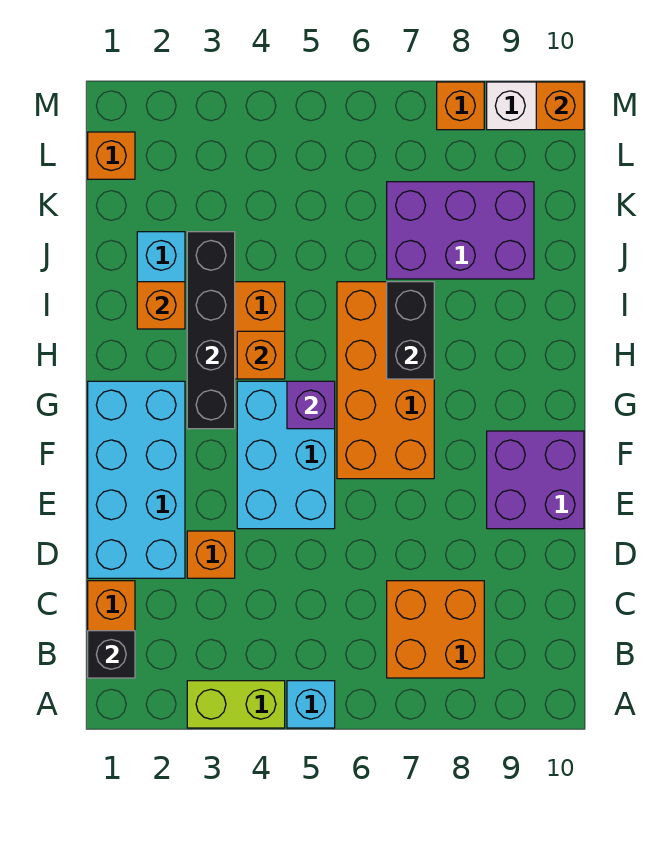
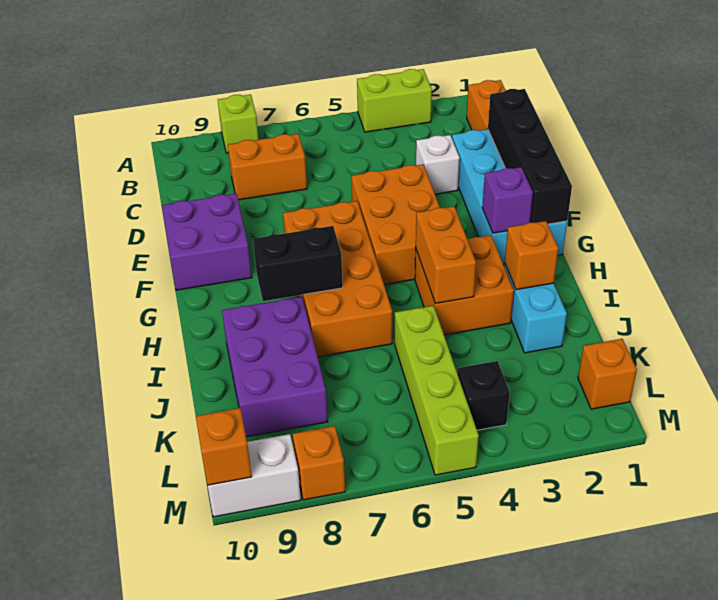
cyan 1x1 brick [287,681,335,728] -> none
none -> lime 1x1 brick [218,95,259,153]
black 1x1 brick [88,631,135,678] -> black 1x1 brick moved to [457,361,510,430]
orange 2x2 brick [387,581,484,678] -> orange 1x2 brick [228,134,307,200]
orange 1x1 brick [187,531,235,578] -> white 1x1 brick [416,135,460,194]
cyan 2x3 brick [237,381,335,529] -> orange 2x3 brick [352,164,440,285]
black 1x4 brick [187,232,235,429] -> black 1x4 brick moved to [488,89,572,224]
purple 1x1 brick [287,381,335,429] -> purple 1x1 brick moved to [482,167,533,233]
orange 1x1 brick [237,331,285,379] -> orange 1x2 brick [416,206,476,303]
black 1x2 brick [387,282,434,379] -> black 1x2 brick turned to [253,226,343,301]
none -> lime 1x4 brick [395,306,479,475]
purple 2x3 brick [387,182,534,279] -> purple 2x3 brick turned to [222,297,328,437]

